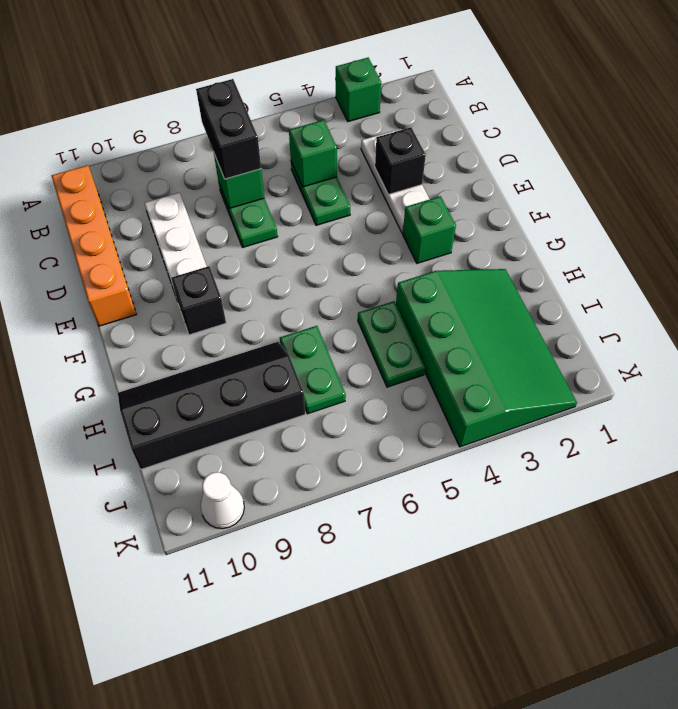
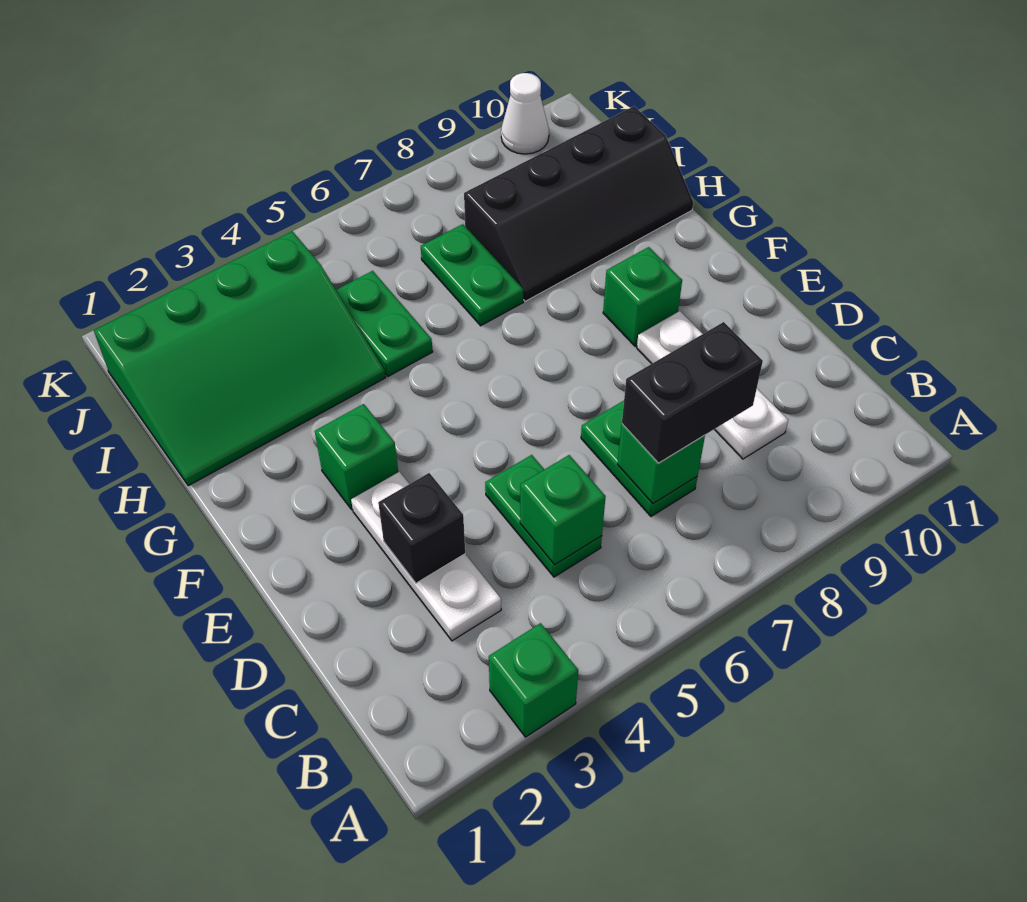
black 1x2 brick [196,79,261,179] -> black 1x2 brick turned to [622,322,763,463]
orange 1x4 brick [52,165,136,326] -> none
black 1x1 brick [171,266,226,335] -> green 1x1 brick [603,247,682,346]
green 3x4 slope [396,269,577,447] -> green 3x4 slope turned to [94,231,386,486]

